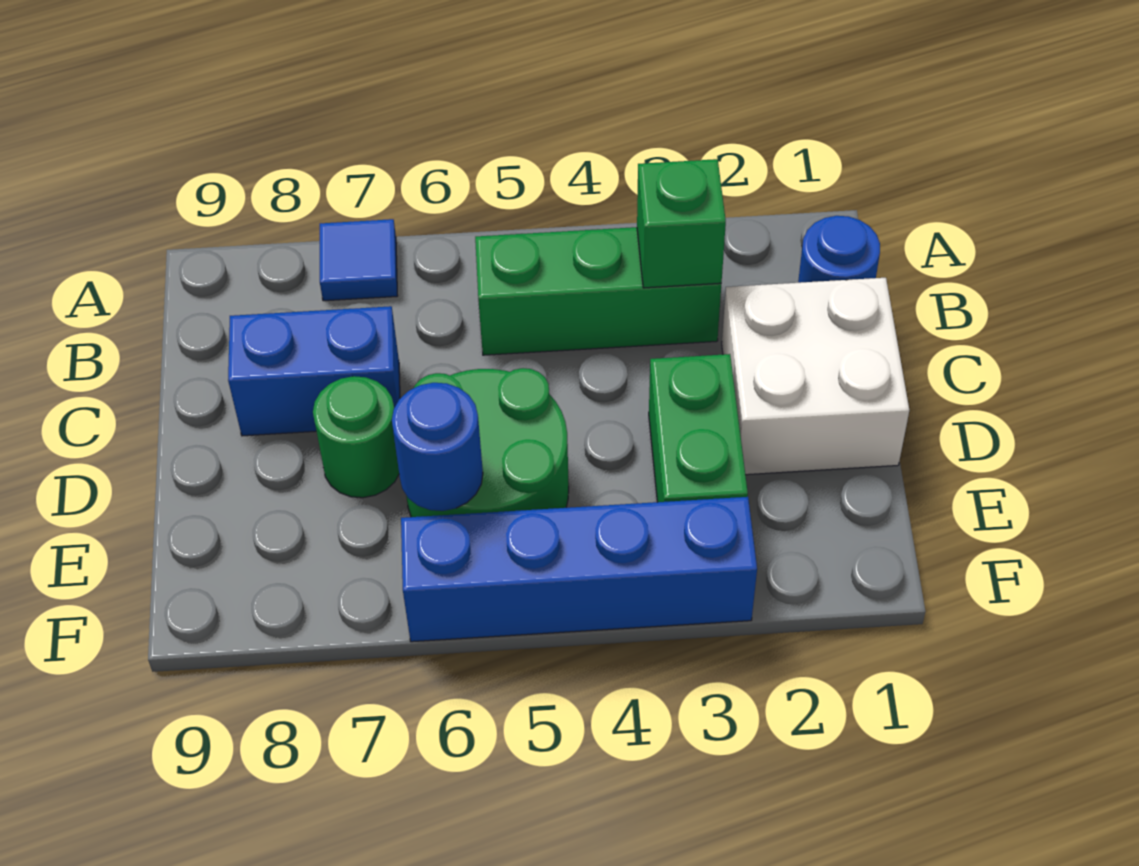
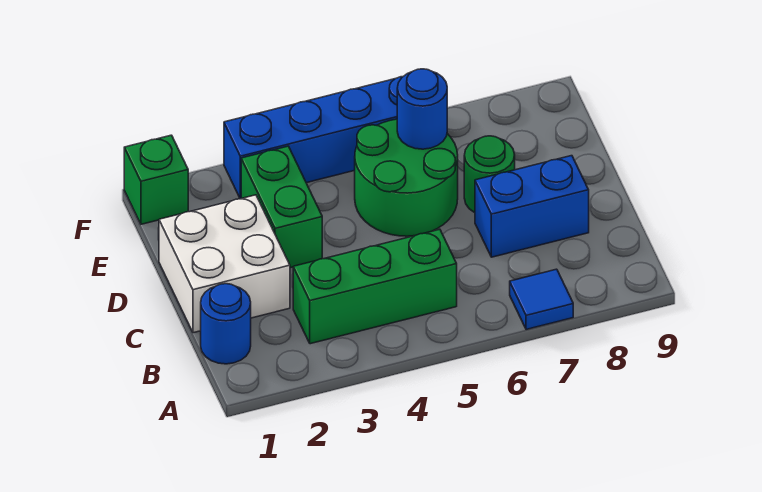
green 1x1 brick [637,159,726,288] -> green 1x1 brick moved to [124,135,188,224]

